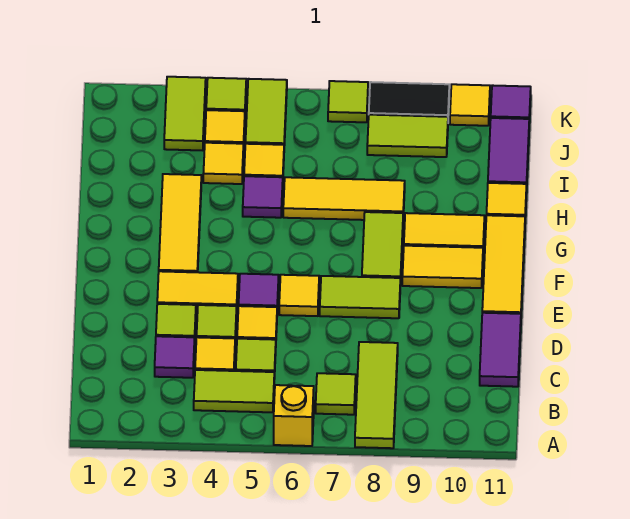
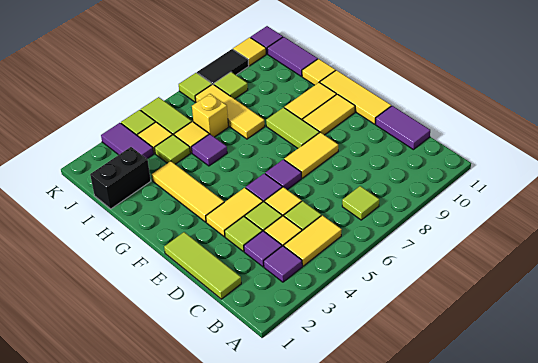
yellow 1x1 brick [274,385,314,446] -> yellow 1x1 brick moved to [192,94,228,137]
lime 1x3 tile [355,342,398,448] -> lime 1x3 tile moved to [164,232,241,299]
none -> purple 1x1 tile [264,246,302,282]
lime 1x2 tile [194,370,274,412] -> yellow 1x2 tile [284,215,342,266]
yellow 1x1 tile [279,275,319,316] -> purple 1x1 tile [265,159,301,190]
lime 1x2 tile [320,276,400,318] -> yellow 1x2 tile [284,132,338,178]
yellow 1x3 tile [283,177,405,220] -> yellow 1x3 tile turned to [195,84,265,139]
none -> black 1x2 brick [90,147,151,209]
yellow 1x1 tile [203,143,243,184] -> lime 1x1 tile [155,135,190,164]
lime 1x2 tile [164,77,206,150] -> purple 1x2 tile [101,123,154,159]
lime 1x2 tile [367,115,448,157] -> lime 1x1 tile [214,72,248,99]

